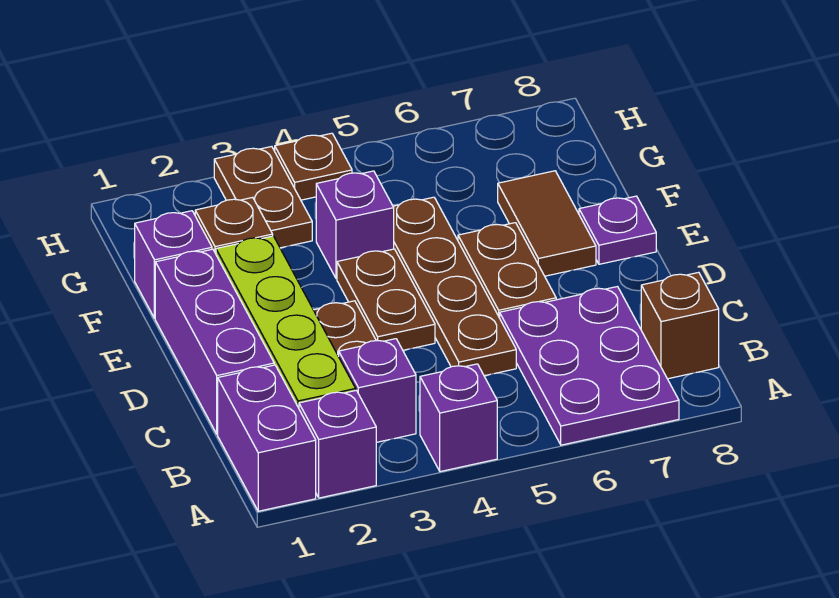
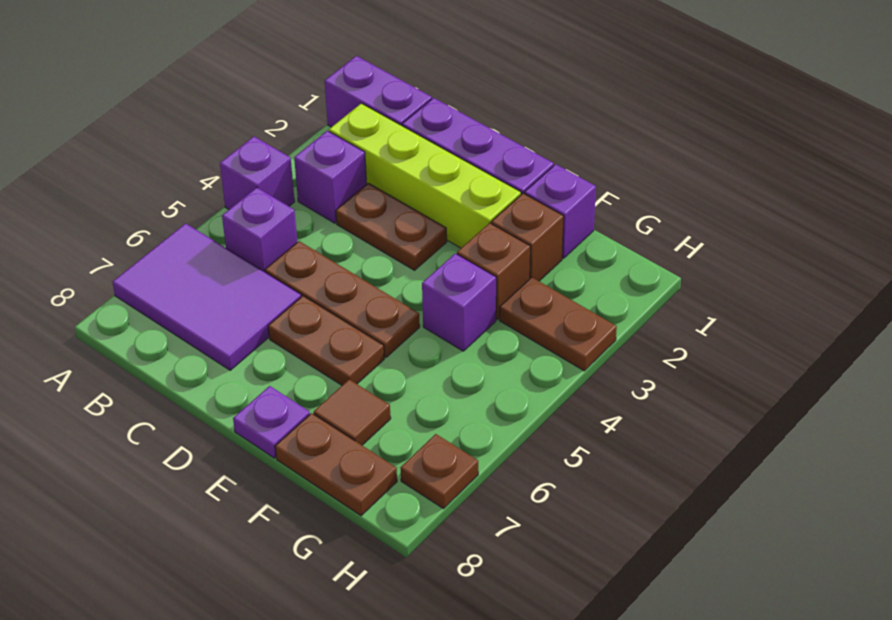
purple 1x1 brick [299,390,376,498] -> purple 1x1 brick moved to [222,188,297,272]
purple 2x3 plate [500,287,679,445] -> purple 2x3 tile [113,223,301,370]
brown 1x1 brick [641,272,719,379] -> brown 1x1 brick moved to [457,223,530,319]
brown 1x4 plate [393,197,516,376] -> brown 1x3 plate [265,241,420,357]
brown 1x2 plate [337,249,435,350] -> brown 1x2 plate moved to [275,413,397,516]
brown 1x2 tile [498,171,596,276] -> brown 1x1 tile [314,379,391,445]
brown 1x1 plate [275,133,352,200] -> brown 1x1 plate moved to [401,434,478,509]

